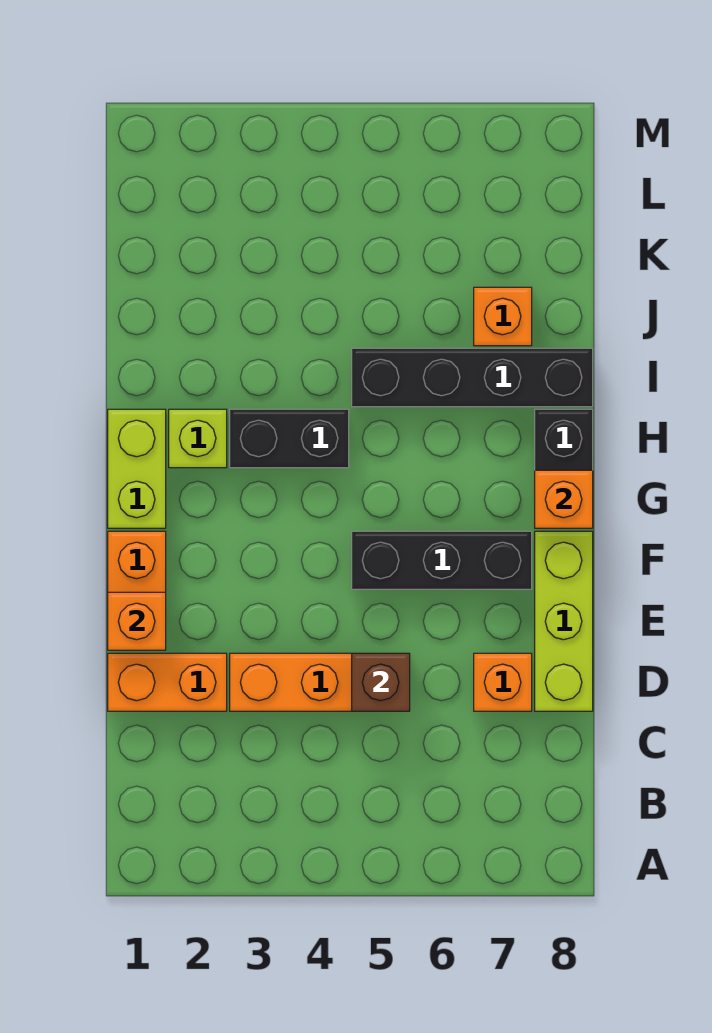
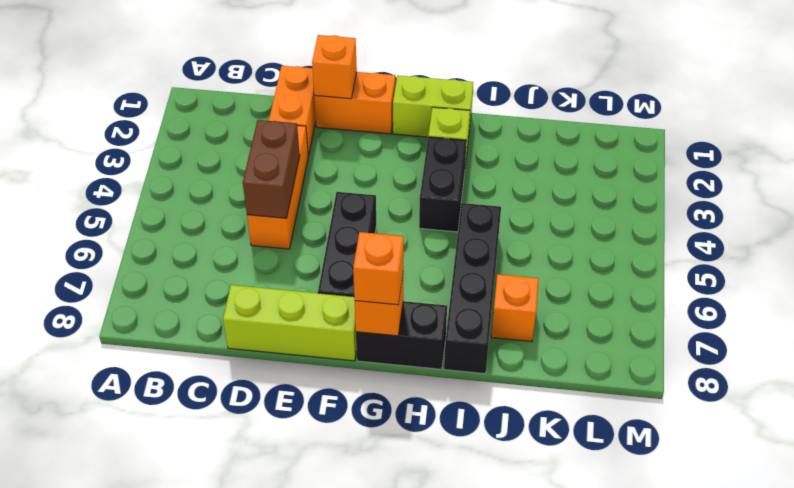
brown 1x1 brick [352,653,410,711] -> brown 1x2 brick [243,120,300,218]
orange 1x1 brick [474,653,532,711] -> orange 1x1 brick moved to [353,232,404,305]

